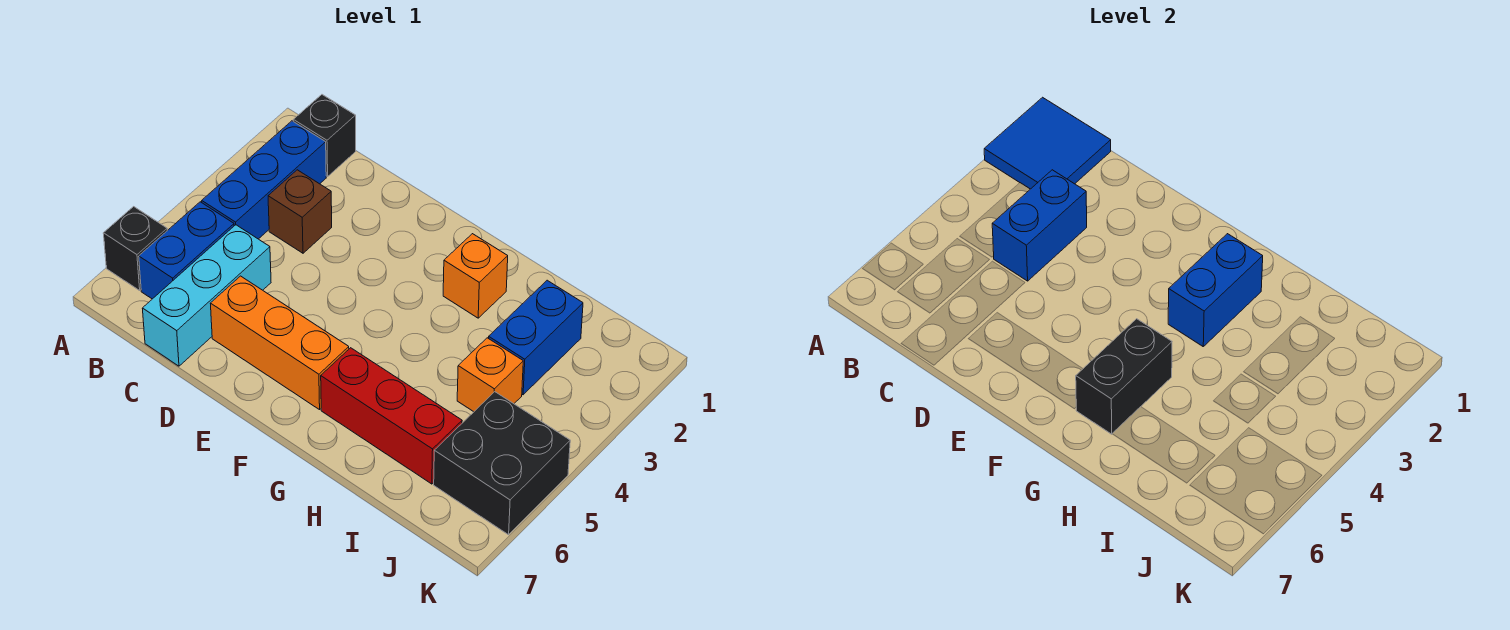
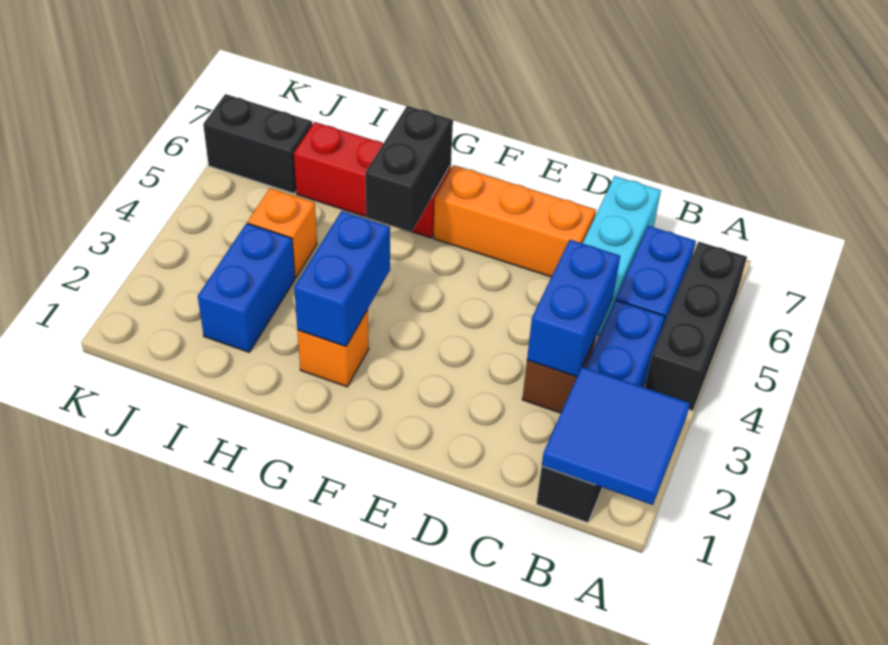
black 1x1 brick [103,207,167,290] -> black 1x3 brick [645,242,747,411]
black 2x2 brick [434,392,570,535] -> black 1x2 brick [203,94,313,193]

